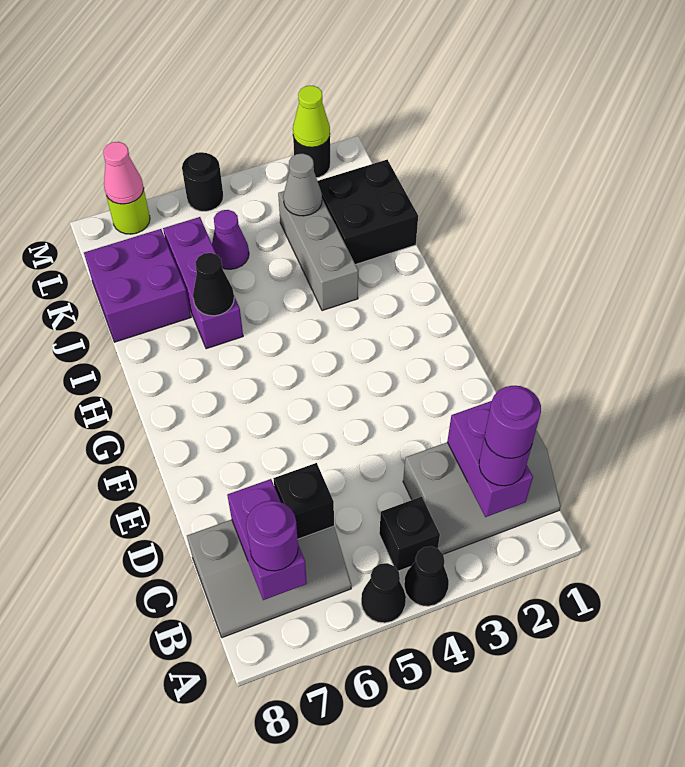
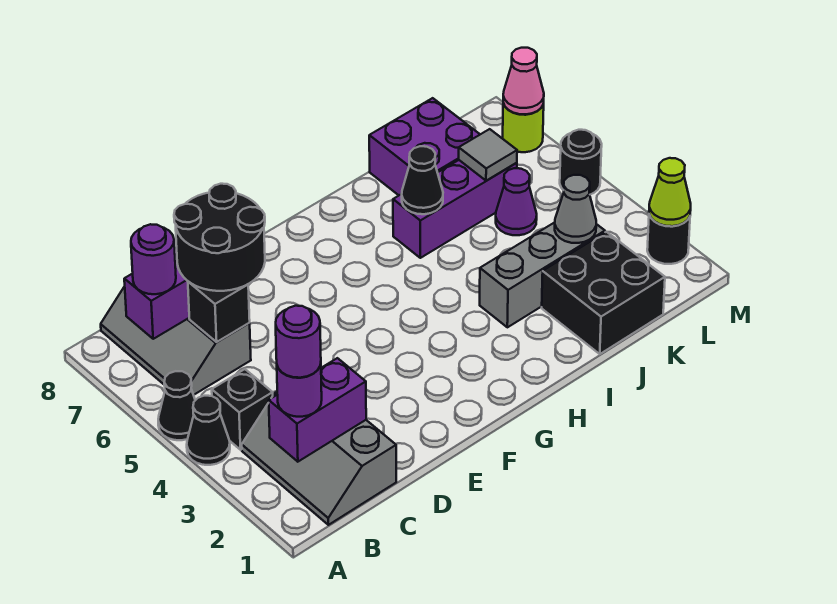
none -> black 2x2 round brick [174,184,265,291]
none -> grey 1x1 tile [459,129,517,181]

